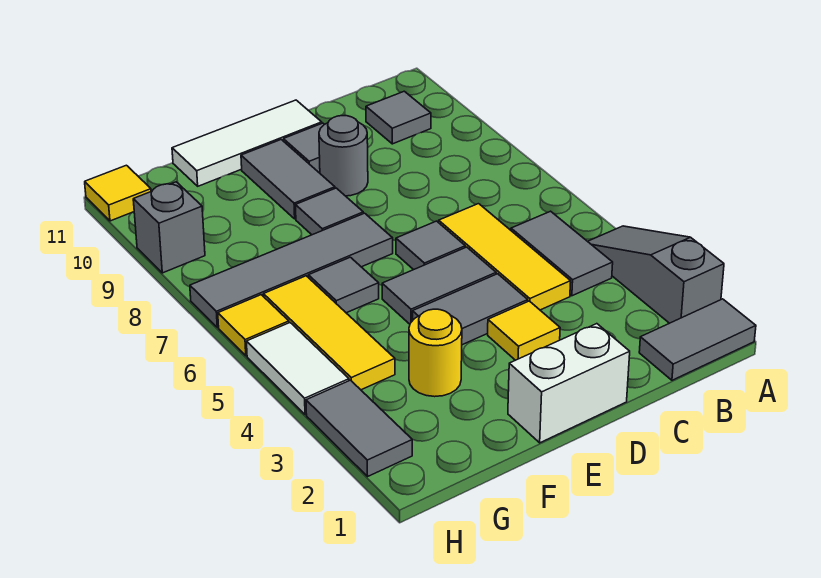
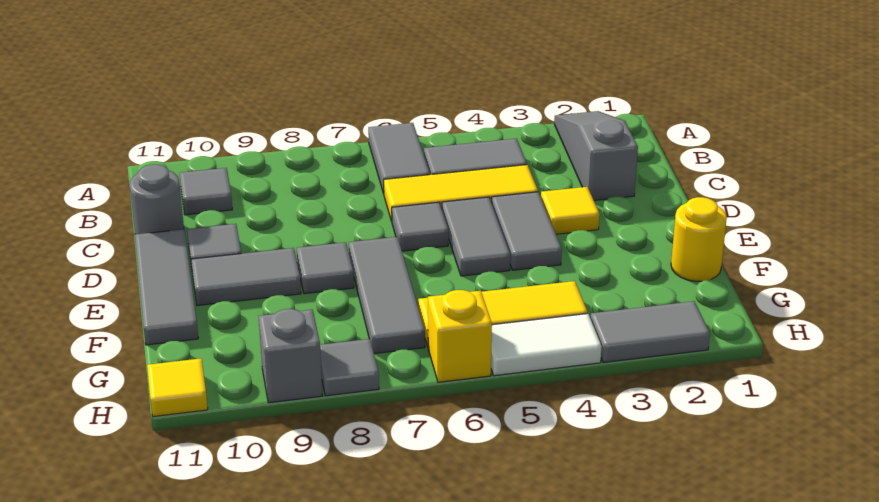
grey 1x2 tile [639,299,756,380] -> grey 1x2 tile moved to [368,123,430,194]
grey 1x3 slope [588,226,724,323] -> grey 1x3 slope turned to [554,111,638,201]
white 1x2 brick [508,324,630,443] -> none
grey 1x1 round brick [319,116,368,196] -> grey 1x1 round brick moved to [129,165,184,234]
white 1x3 tile [172,100,322,186] -> grey 1x3 tile [135,229,198,345]
grey 1x4 tile [190,213,393,327] -> grey 1x3 tile [349,237,425,354]
yellow 1x1 round brick [409,309,462,397] -> yellow 1x1 round brick moved to [671,197,727,281]
grey 1x1 tile [308,257,379,313] -> grey 1x1 tile moved to [320,339,379,396]
yellow 1x1 tile [218,295,289,356] -> yellow 1x1 brick [428,290,492,382]

